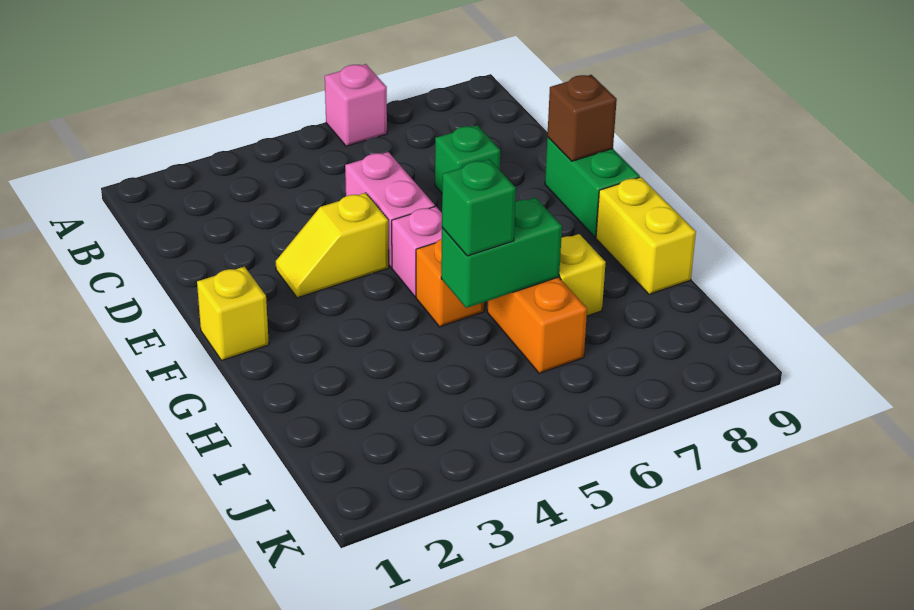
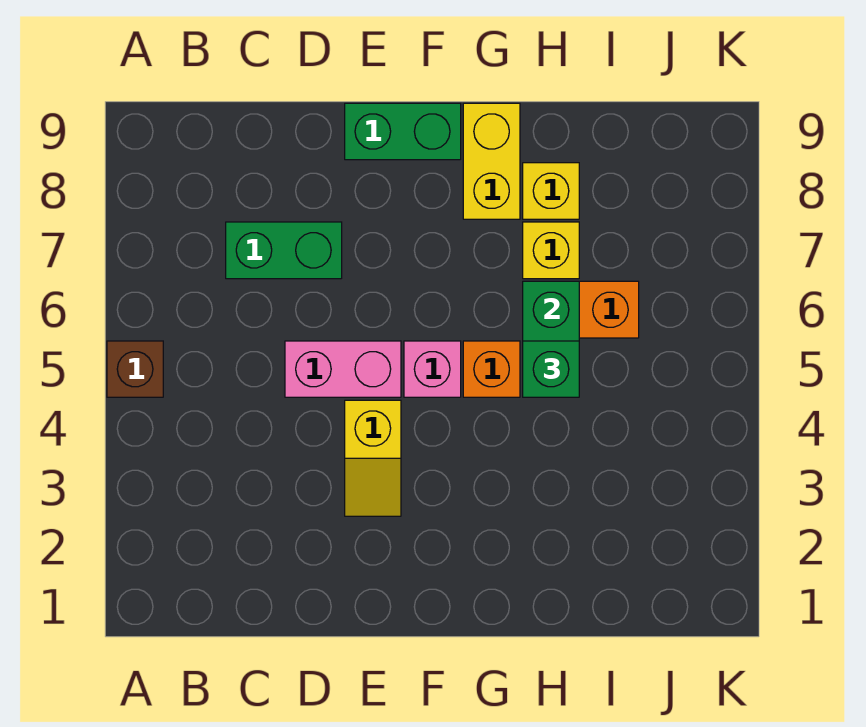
pink 1x1 brick [325,64,387,146] -> none
green 1x1 brick [435,125,500,193] -> green 1x2 brick [226,222,342,279]
brown 1x1 brick [547,75,617,161] -> brown 1x1 brick moved to [107,341,163,397]
yellow 1x1 brick [197,267,269,361] -> yellow 1x1 brick moved to [523,163,579,219]
yellow 1x2 brick [596,177,696,294] -> yellow 1x2 brick turned to [463,103,520,219]

